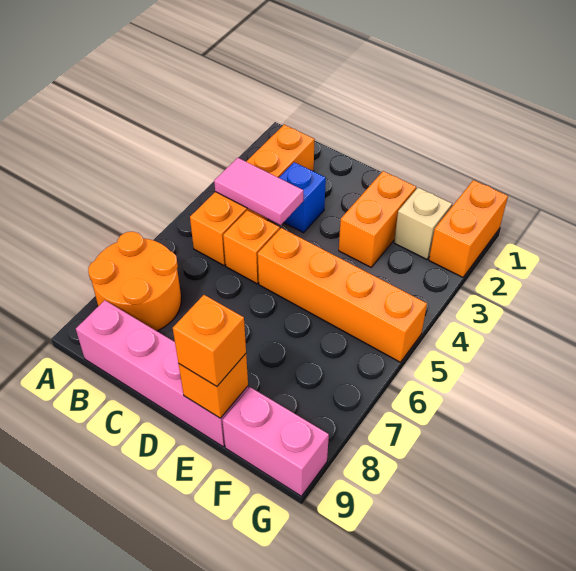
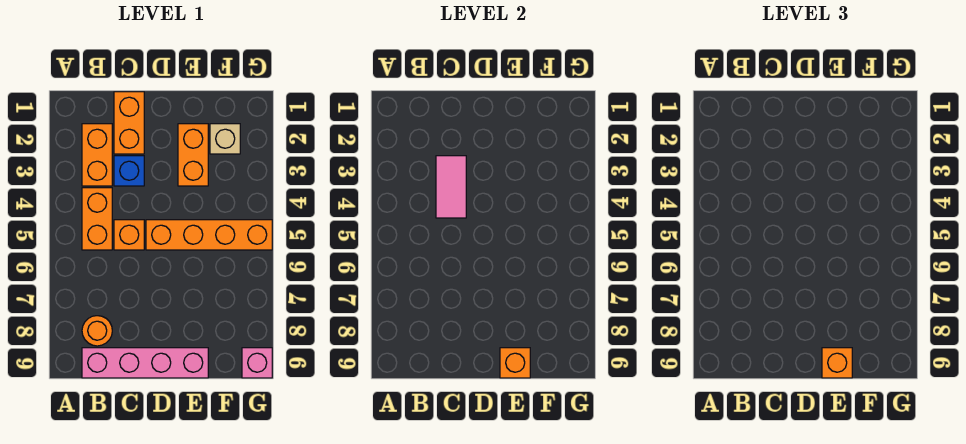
orange 2x2 round brick [88,232,181,331] -> orange 1x1 round brick [82,316,112,346]
pink 1x2 tile [214,158,303,225] -> pink 1x2 tile turned to [436,156,466,218]
pink 1x2 brick [222,387,329,496] -> pink 1x1 brick [242,348,272,378]
orange 1x2 brick [429,180,508,277] -> orange 1x2 brick moved to [114,92,144,154]

